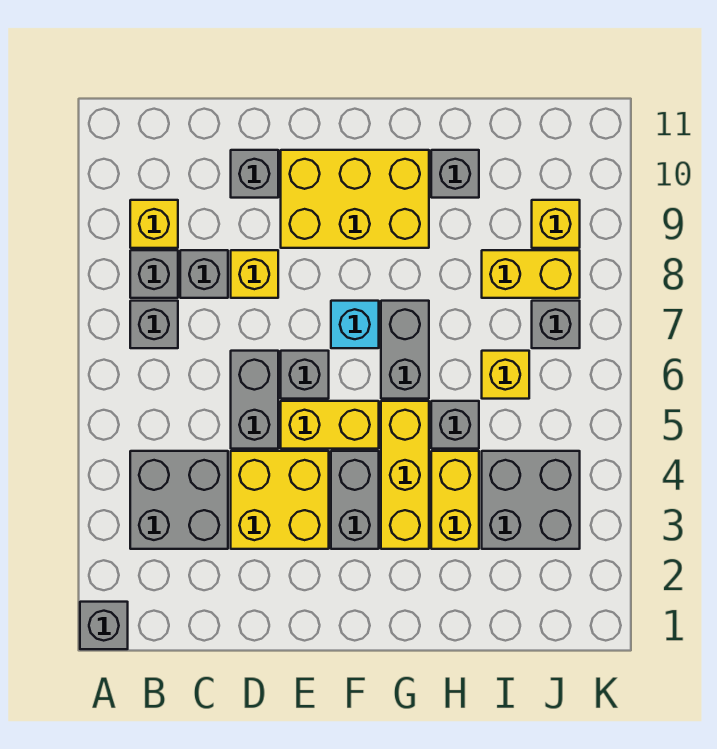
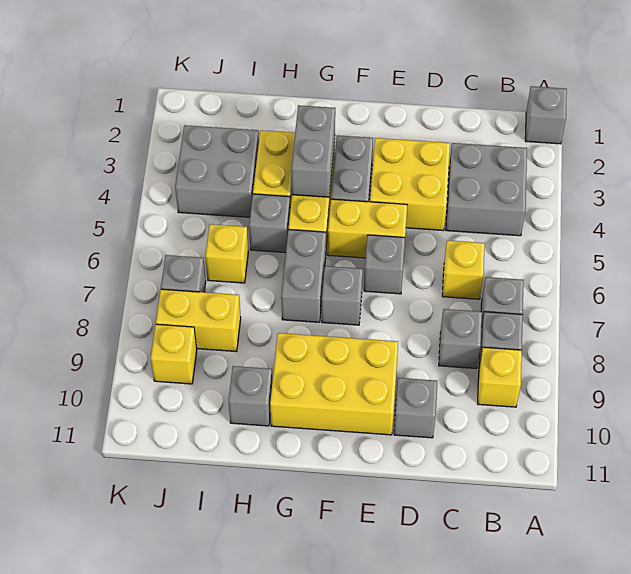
grey 1x2 brick [231,351,278,449] -> grey 1x2 brick moved to [291,105,335,197]
yellow 1x1 brick [231,250,278,298] -> yellow 1x1 brick moved to [442,240,485,299]
cyan 1x1 brick [331,301,379,348] -> grey 1x1 brick [322,266,363,325]

